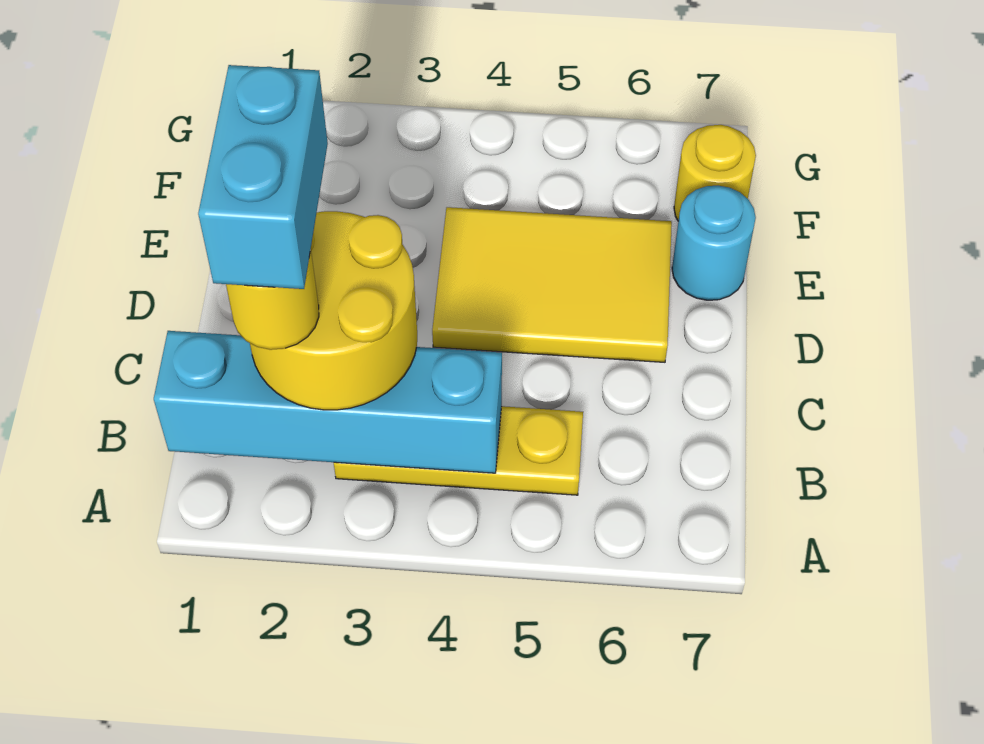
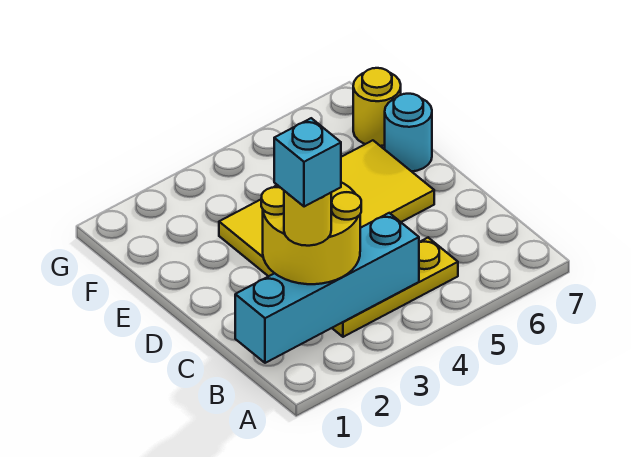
cyan 1x2 brick [198,65,328,289] -> cyan 1x1 brick [274,118,341,207]
yellow 2x3 tile [432,207,672,362] -> yellow 2x4 tile [219,140,434,276]

